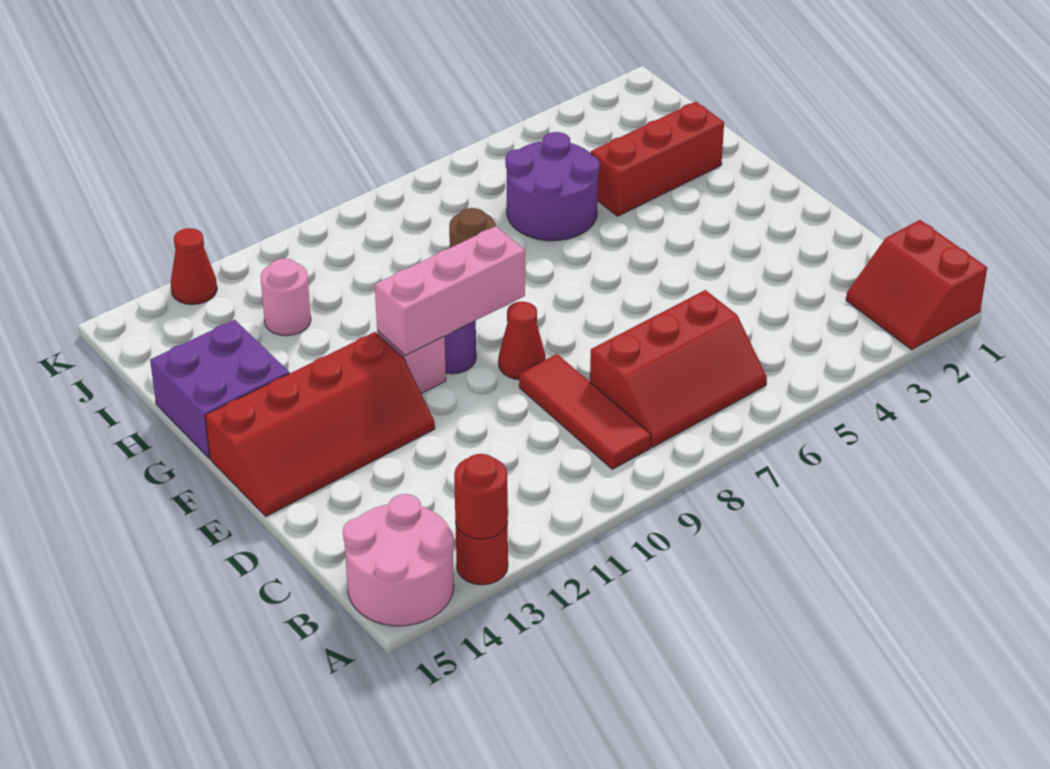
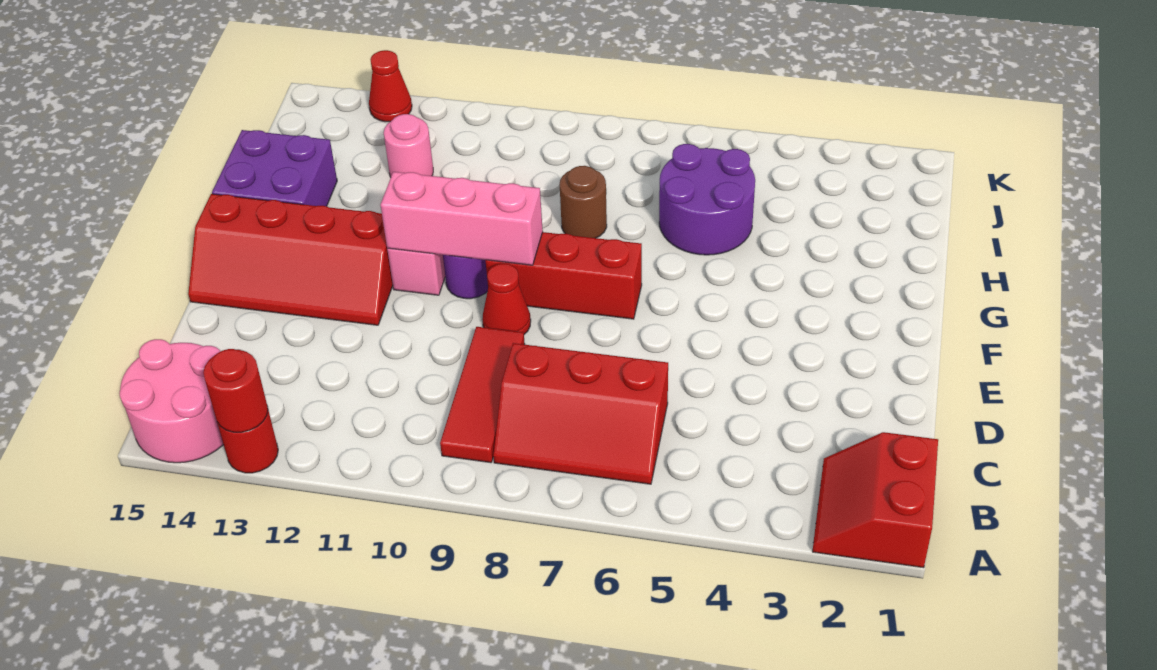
red 1x3 brick [591,102,724,216] -> red 1x3 brick moved to [486,232,642,319]

